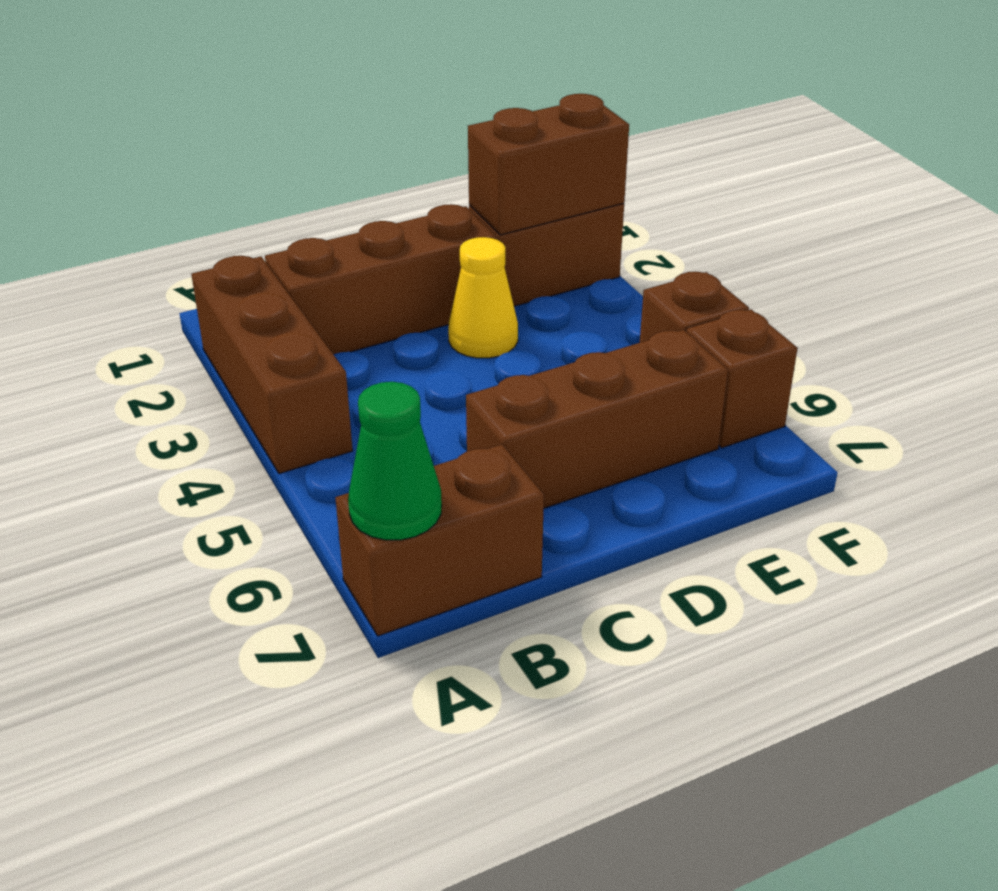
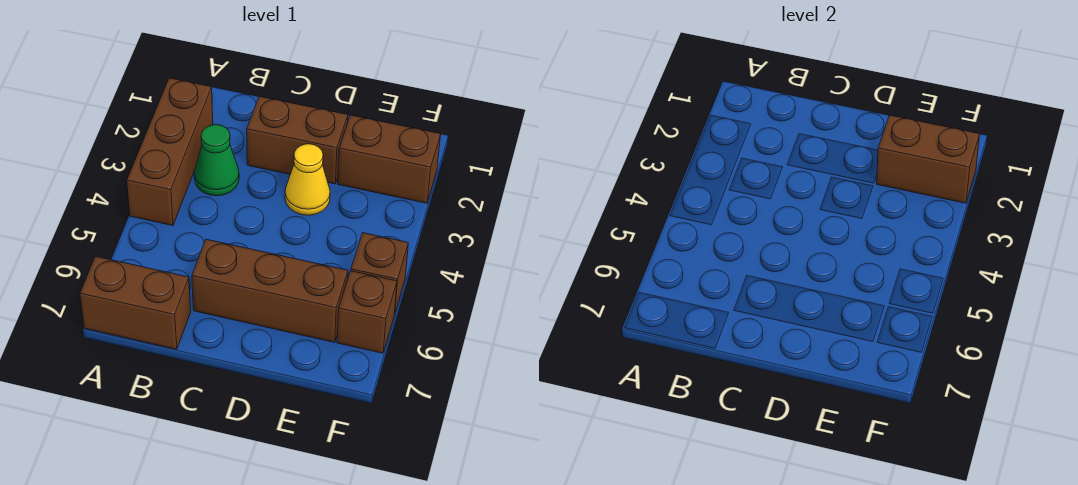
green 1x1 cone [348,382,442,540] -> green 1x1 cone moved to [194,125,239,196]
brown 1x3 brick [265,204,497,354] -> brown 1x2 brick [247,96,348,184]

